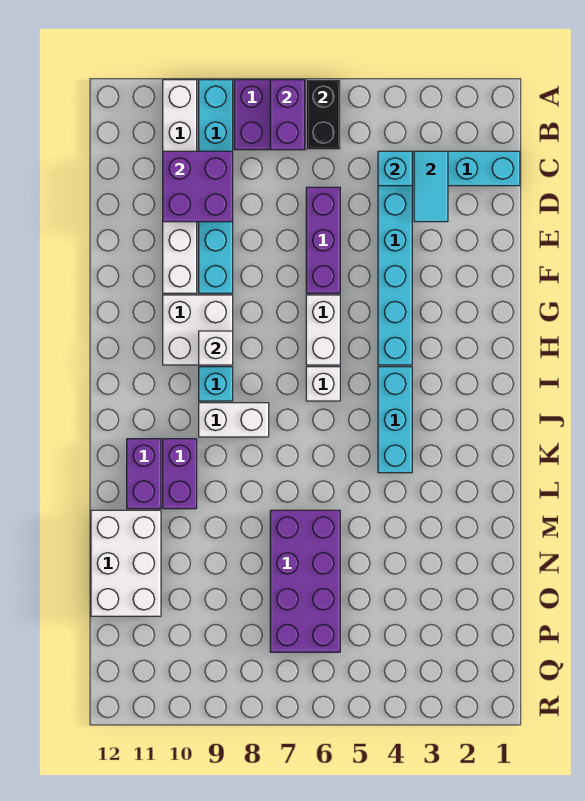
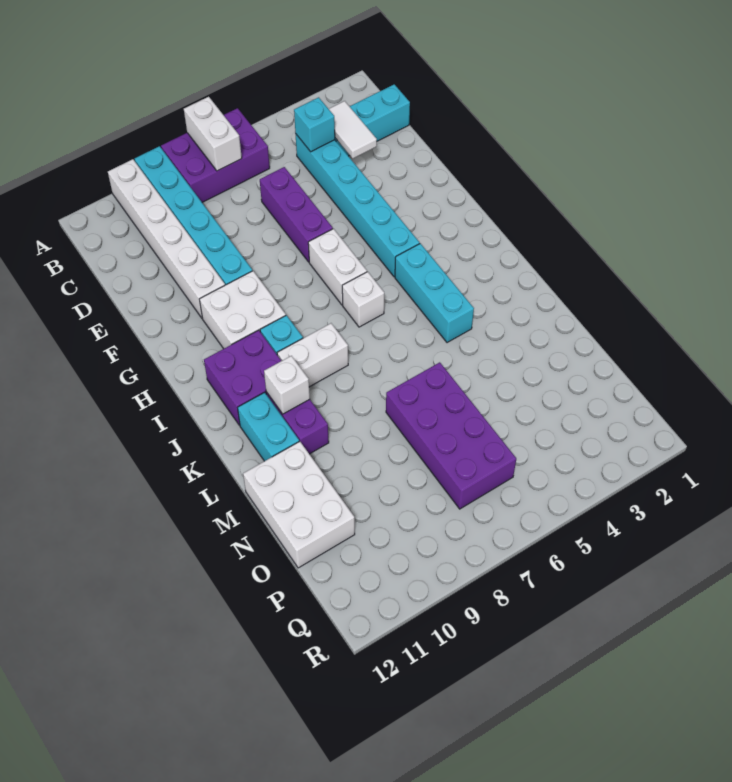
black 1x2 brick [306,80,340,150] -> none
purple 1x2 brick [270,80,305,150] -> white 1x2 brick [184,97,242,171]
cyan 1x2 tile [414,151,448,222] -> white 1x2 tile [329,101,377,158]
purple 2x2 brick [163,151,233,222] -> purple 2x2 brick moved to [204,330,281,425]
white 1x1 brick [199,331,233,365] -> white 1x1 brick moved to [264,356,310,414]
purple 1x2 brick [127,439,161,509] -> cyan 1x2 brick [238,392,299,461]

